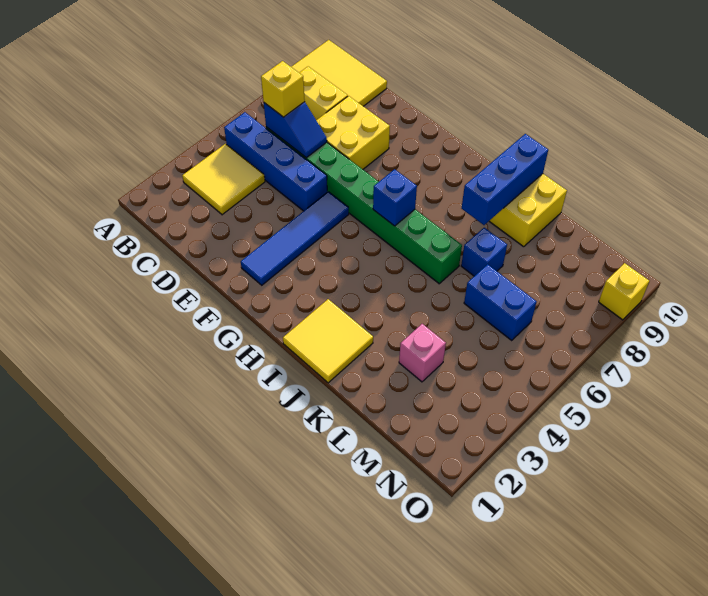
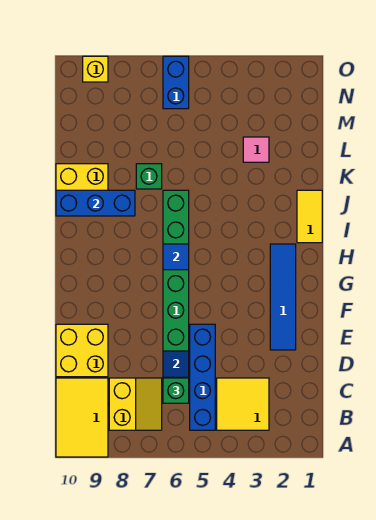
yellow 1x1 brick [261,61,305,117] -> green 1x1 brick [163,378,189,403]
yellow 2x2 brick [316,96,390,169] -> yellow 2x2 brick moved to [56,324,108,377]
blue 1x4 tile [241,192,349,285] -> blue 1x4 tile turned to [270,244,296,350]
blue 1x1 brick [373,169,417,226] -> blue 1x1 tile [163,244,189,270]
yellow 2x2 tile [283,299,373,383] -> yellow 1x2 tile [297,190,322,243]
blue 1x1 brick [461,228,507,276] -> green 1x1 brick [136,164,162,189]
pink 1x1 brick [399,324,446,382] -> pink 1x1 tile [243,137,269,162]
blue 1x2 brick [464,264,537,341] -> blue 1x2 brick moved to [163,56,189,109]

